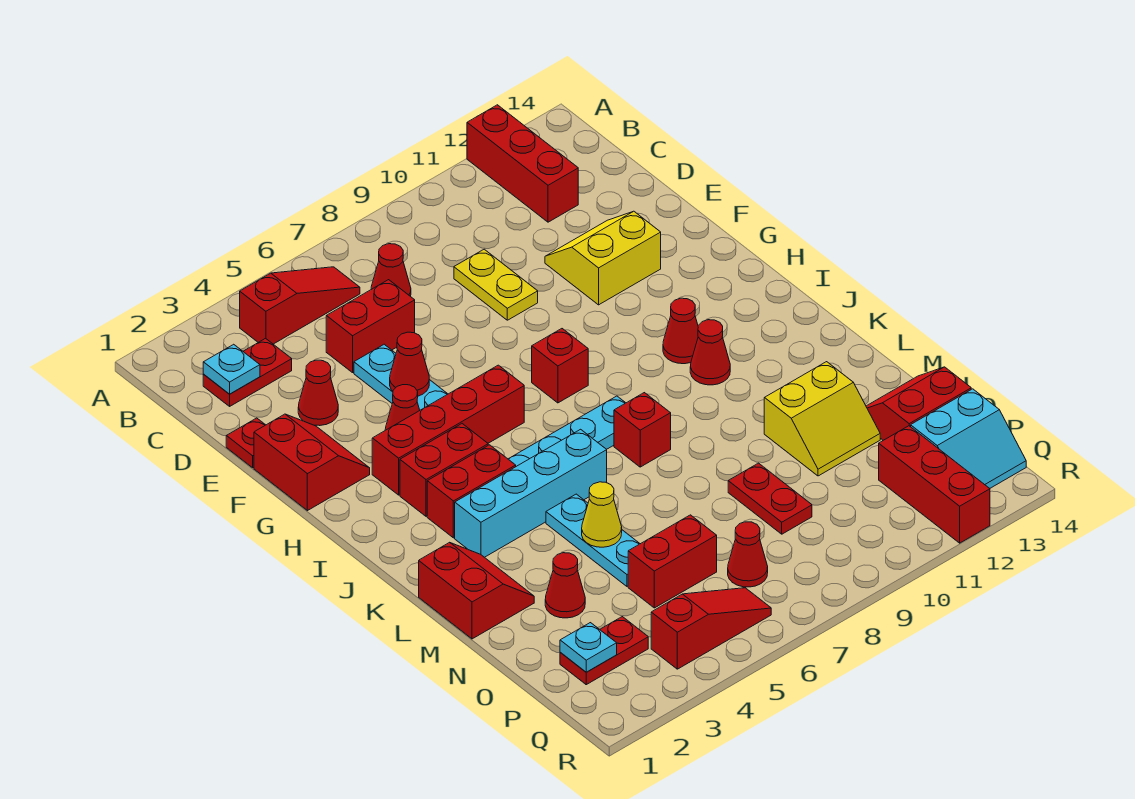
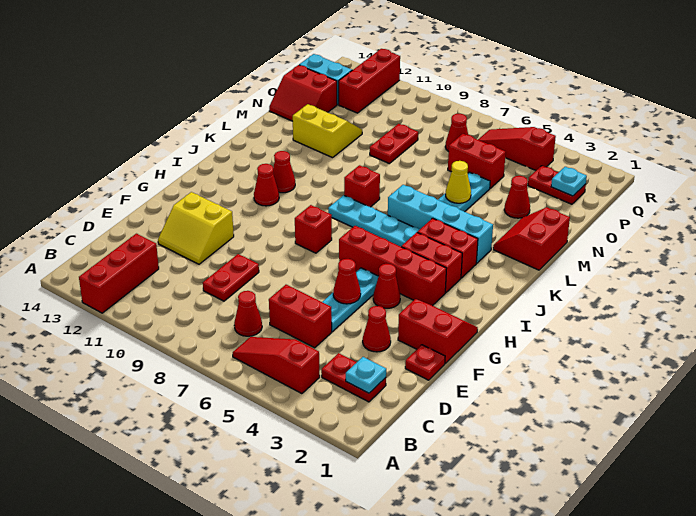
yellow 1x2 plate [454,249,538,320] -> red 1x2 plate [203,254,259,301]
red 2x2 slope [254,414,370,511] -> red 2x2 slope turned to [398,299,478,364]

